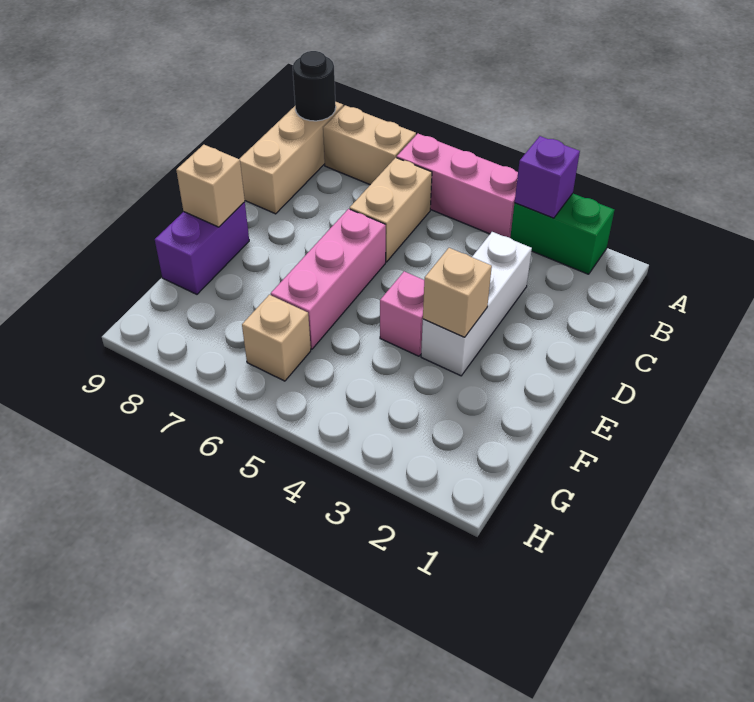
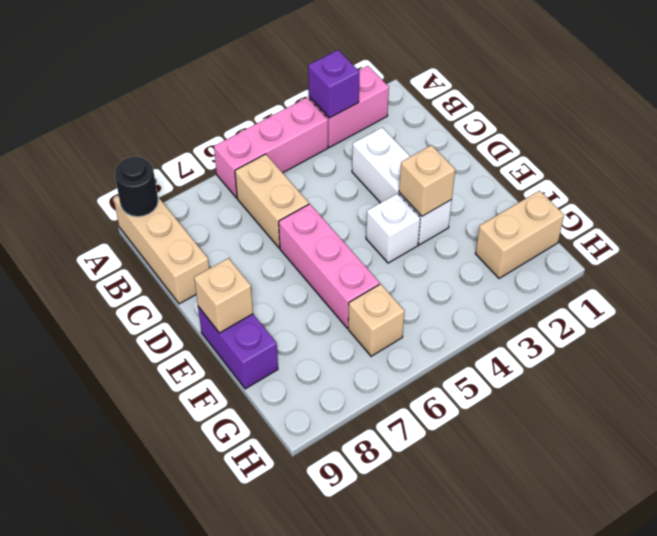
green 1x2 brick [510,193,614,274] -> pink 1x2 brick [309,66,389,147]
tan 1x2 brick [323,105,416,185] -> tan 1x2 brick moved to [475,191,564,278]
pink 1x1 brick [380,271,424,356] -> white 1x1 brick [366,193,420,263]

